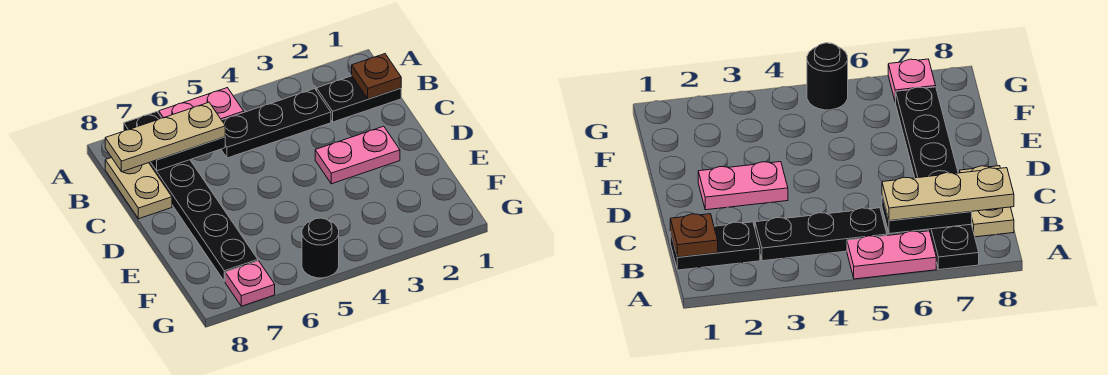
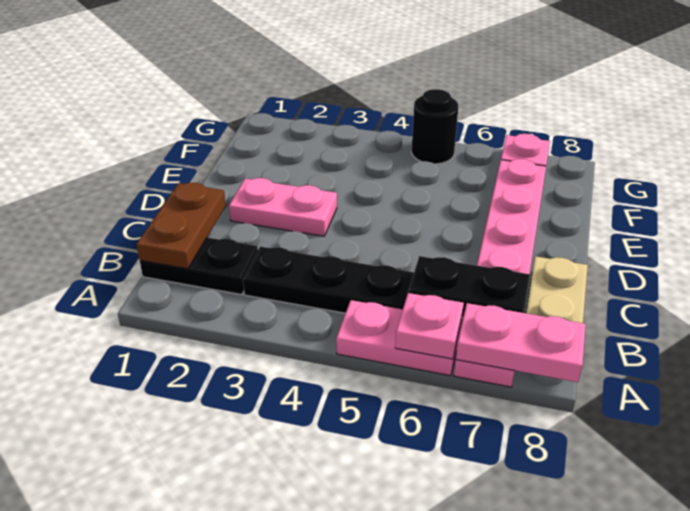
none -> pink 1x1 plate [395,293,464,359]
black 1x6 plate [124,112,258,281] -> pink 1x6 plate [454,159,546,387]
none -> pink 1x2 plate [456,303,586,382]
brown 1x1 plate [352,54,401,99] -> brown 1x2 plate [136,183,226,269]
tan 1x3 plate [105,102,225,172] -> none

